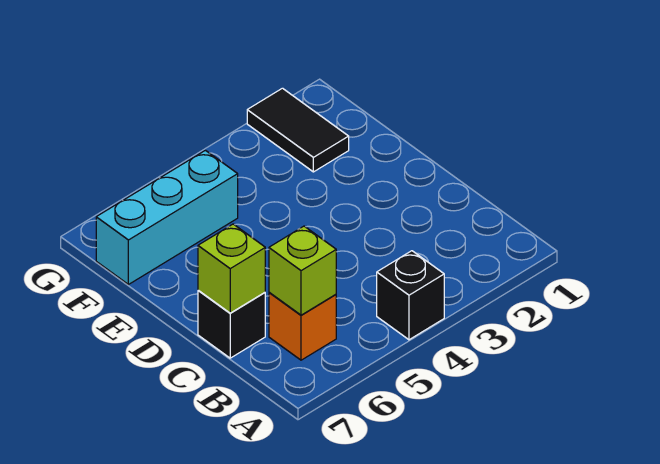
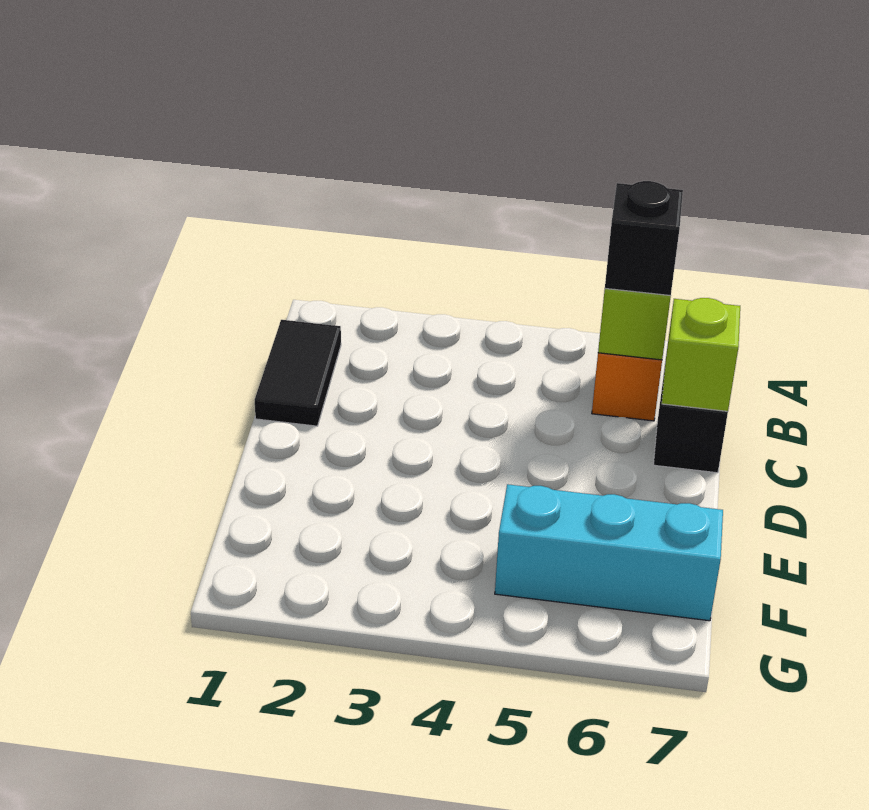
black 1x1 brick [377,251,444,340] -> black 1x1 brick moved to [605,181,683,296]
black 1x2 tile [247,88,349,172] -> black 1x2 tile moved to [255,320,341,426]

